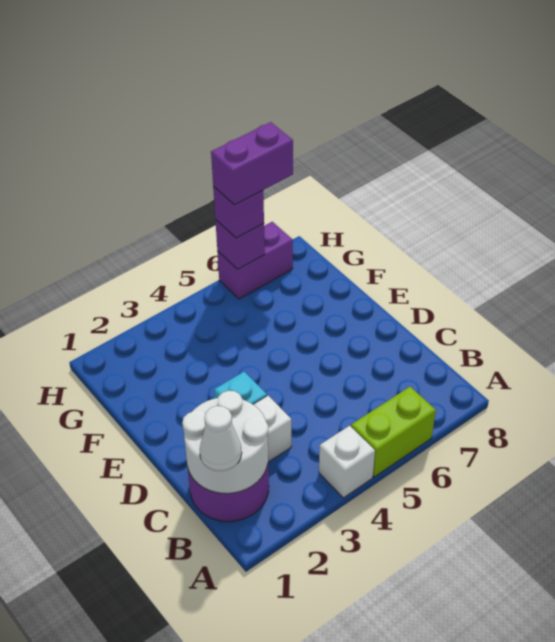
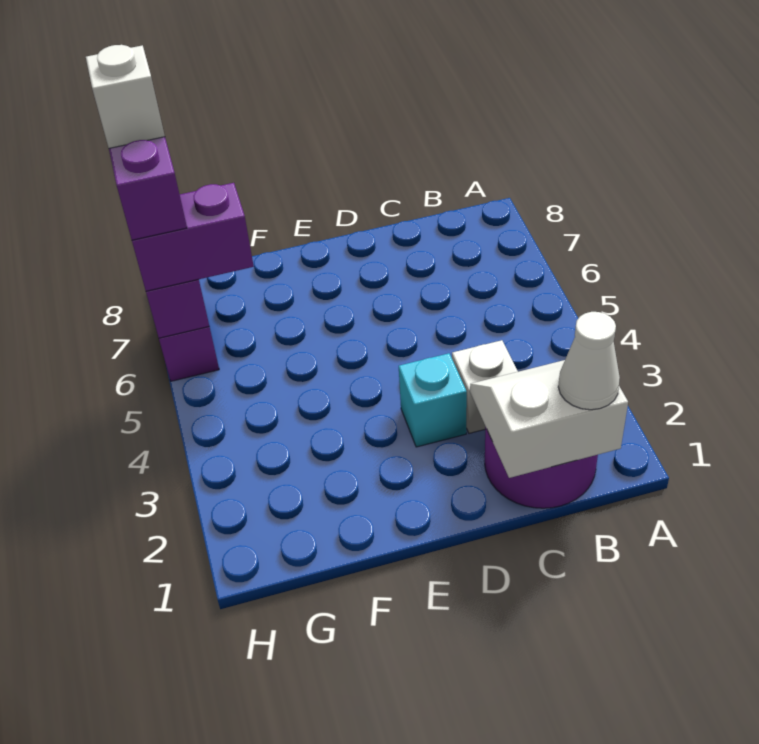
white 1x1 brick [319,426,375,498] -> white 1x1 brick moved to [86,45,165,148]
lime 1x2 brick [351,387,436,477] -> none
white 2x2 round brick [182,391,268,494] -> white 2x2 slope [470,360,628,478]
purple 1x1 brick [213,187,264,238] -> purple 1x2 brick [132,183,254,291]

